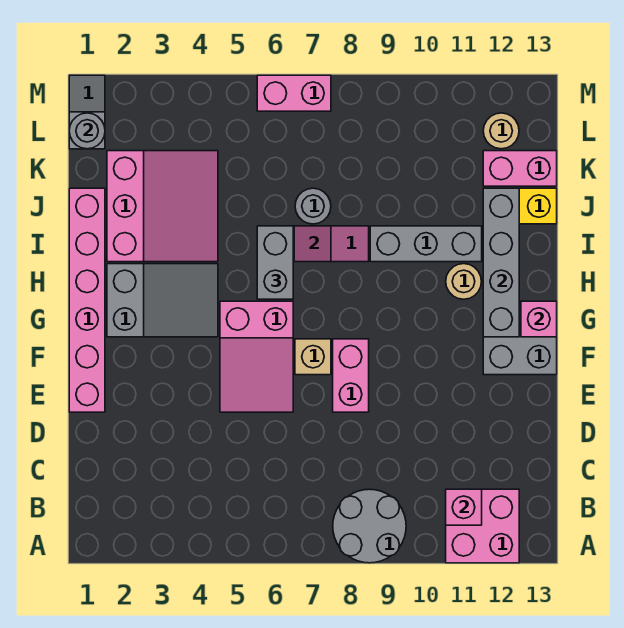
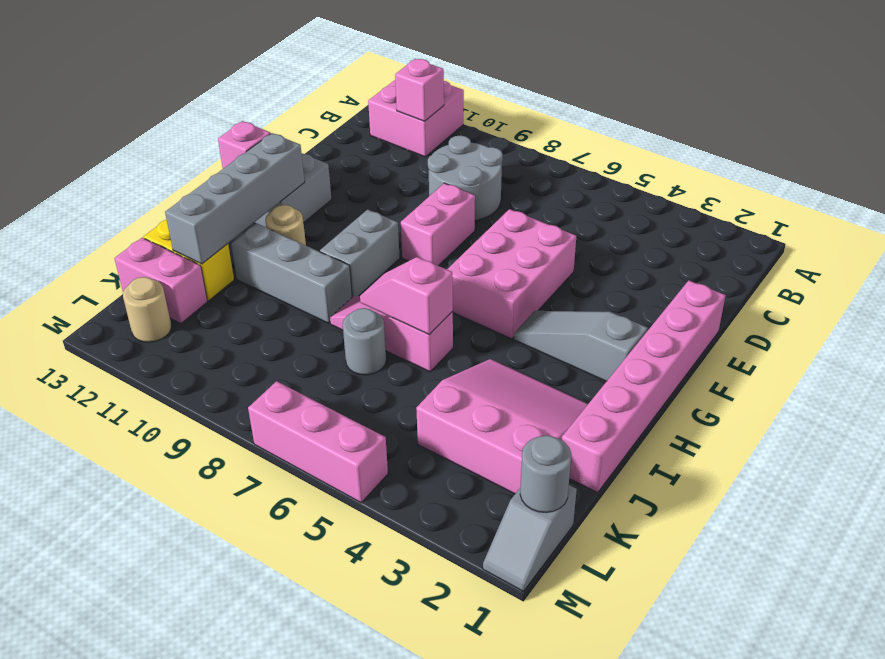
grey 2x2 round brick [333,489,406,563] -> grey 2x2 round brick moved to [428,135,503,221]
pink 2x3 slope [220,301,293,412] -> pink 2x3 brick [447,209,576,339]
tan 1x1 brick [295,339,331,375] -> none
grey 2x3 slope [107,264,218,337] -> grey 1x3 slope [514,311,648,381]
grey 1x2 brick [257,226,293,299] -> grey 1x2 brick moved to [320,210,400,297]
pink 3x3 slope [107,151,218,262] -> pink 3x3 slope turned to [416,359,588,494]
pink 1x2 brick [257,75,331,111] -> pink 1x3 brick [248,381,388,503]

